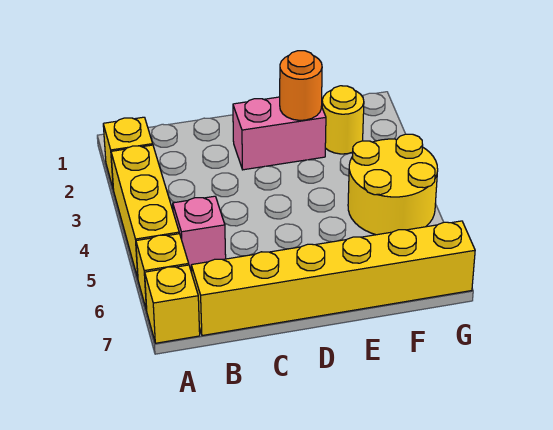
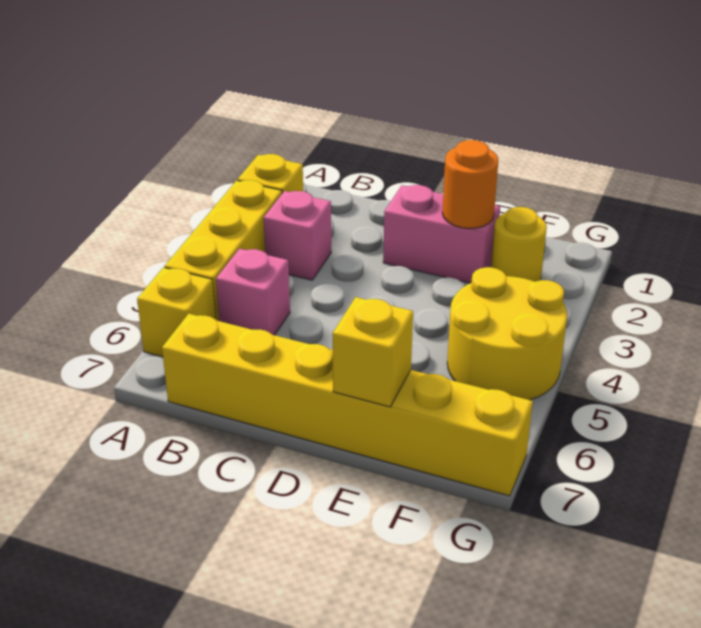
yellow 1x1 brick [145,265,200,343] -> yellow 1x1 brick moved to [332,297,413,407]
none -> pink 1x1 brick [264,191,331,280]

